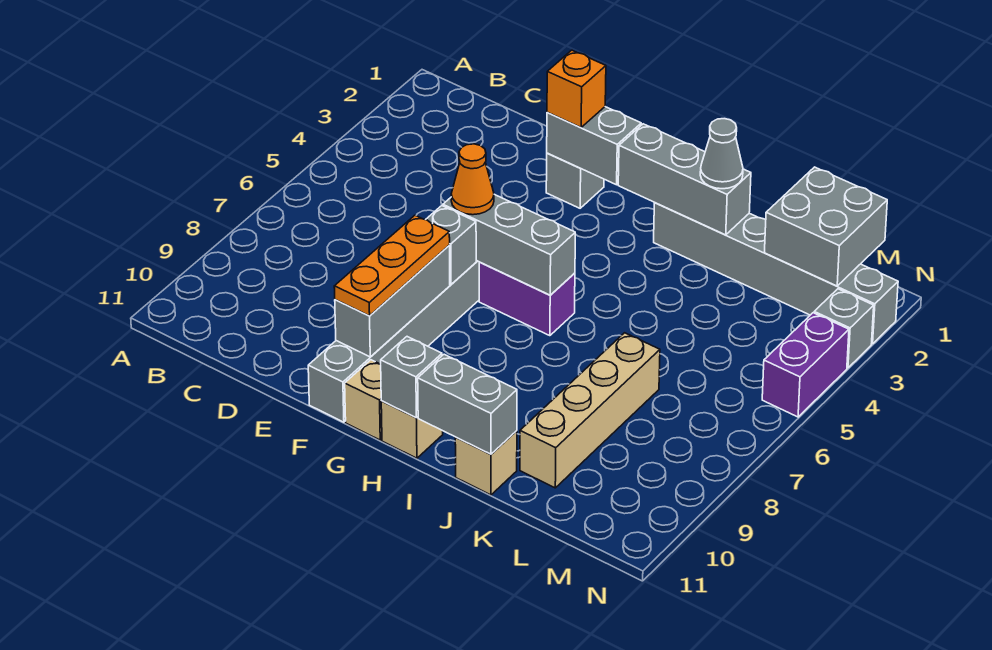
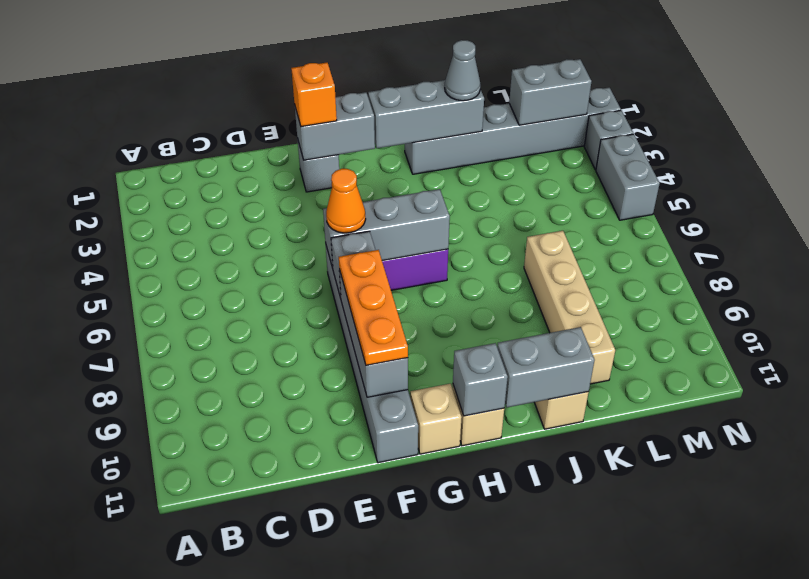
grey 2x2 brick [764,167,887,286] -> grey 1x2 brick [509,59,592,125]
purple 1x2 brick [762,313,849,417] -> grey 1x2 brick [596,134,660,220]

